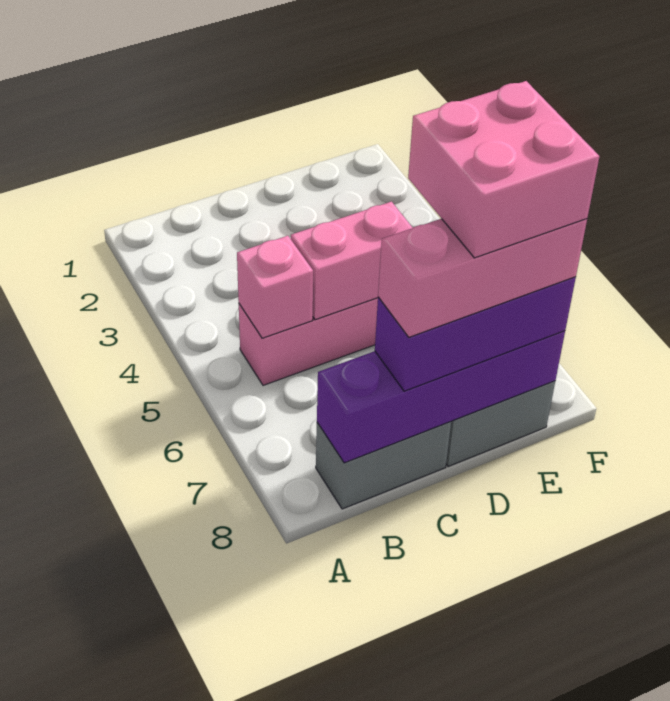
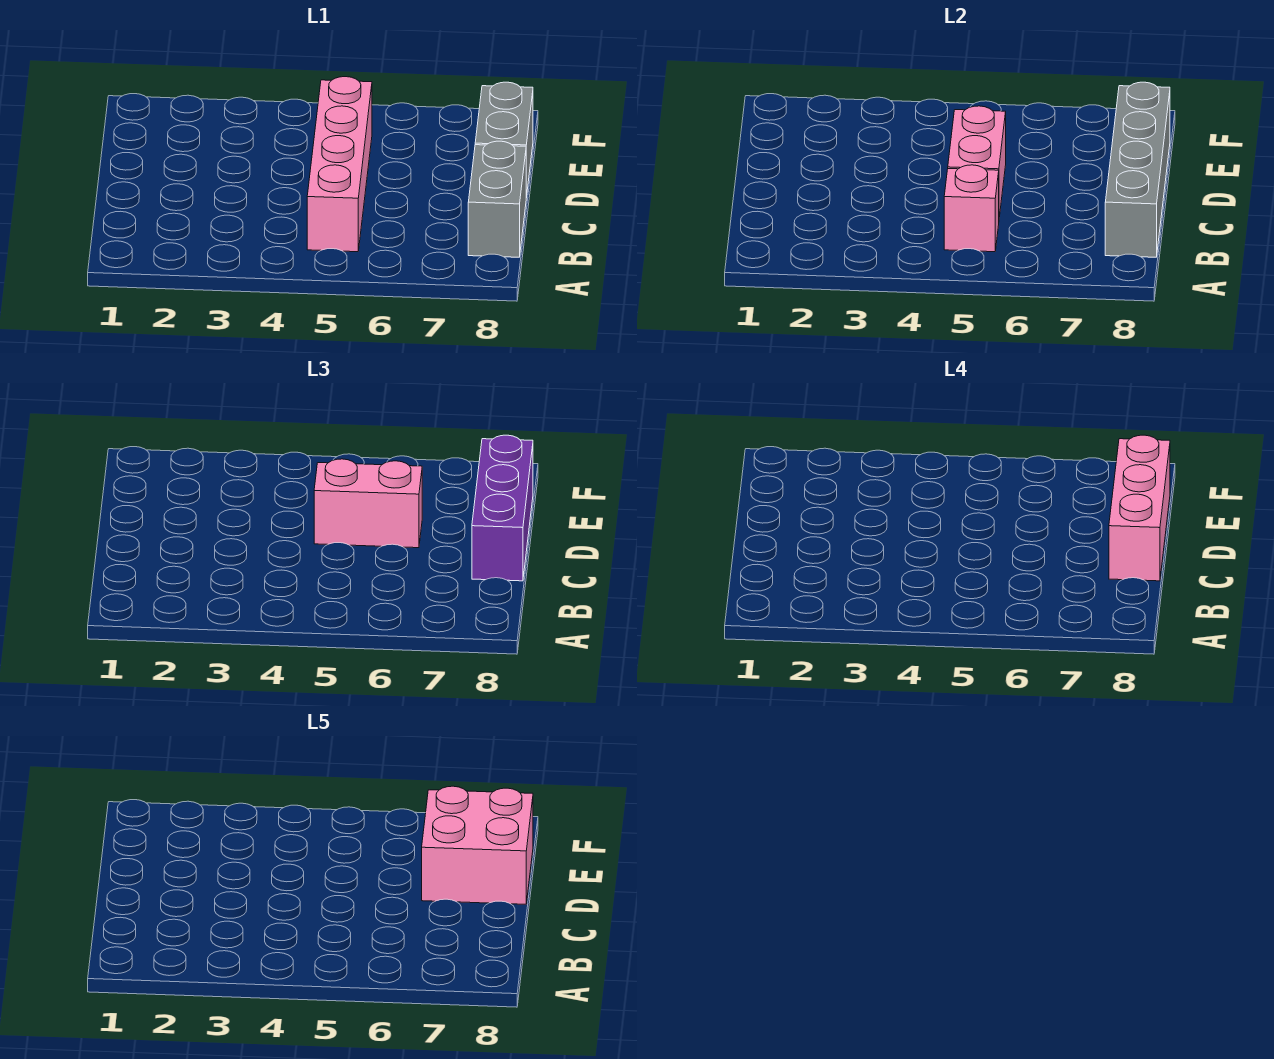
purple 1x4 brick [317,331,565,463] -> grey 1x4 brick [1105,82,1170,257]
none -> pink 1x2 brick [314,459,422,548]

